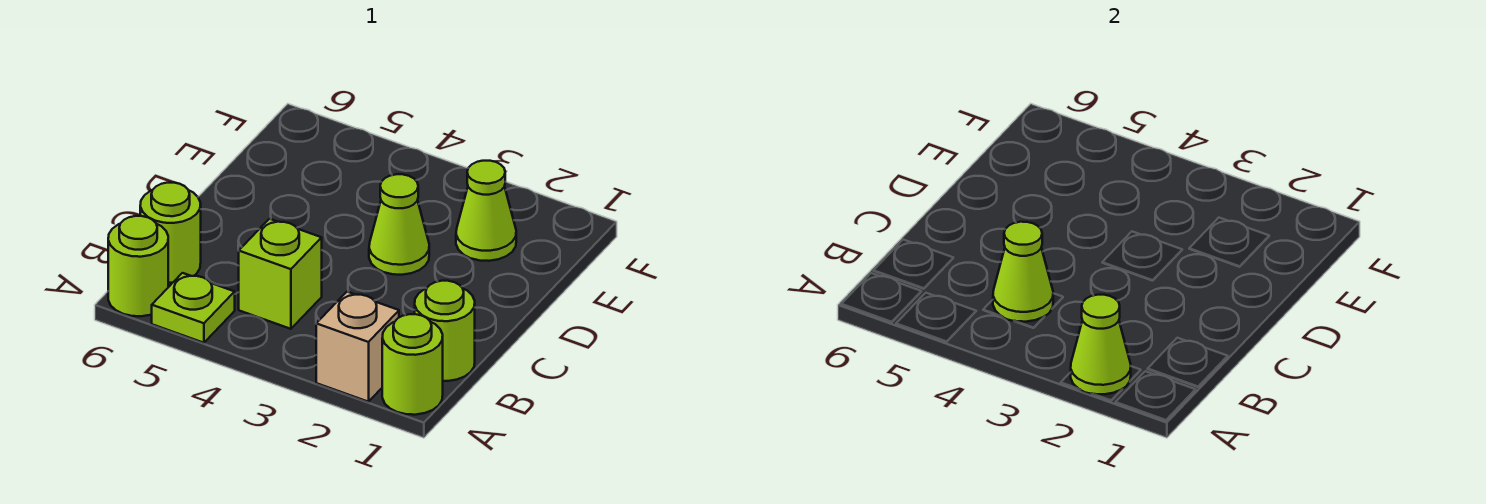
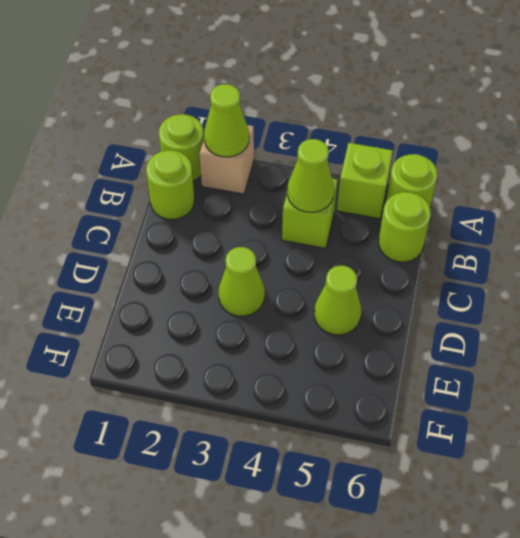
lime 1x1 plate [152,273,235,343] -> lime 1x1 brick [337,143,393,219]
lime 1x1 cone [456,161,516,261] -> lime 1x1 cone moved to [314,266,361,335]

